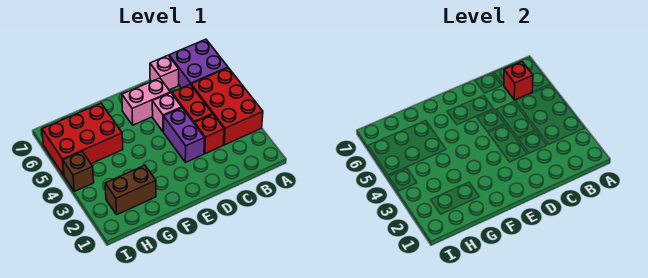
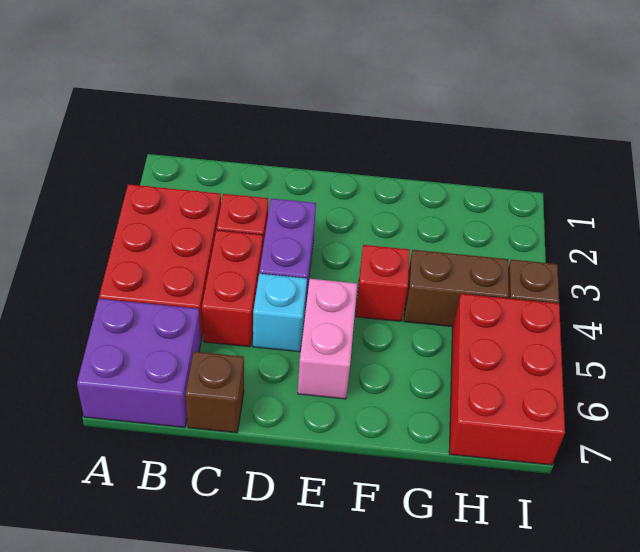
red 1x1 brick [504,62,533,100] -> red 1x1 brick moved to [356,245,410,321]
pink 1x1 brick [150,56,179,90] -> brown 1x1 brick [185,352,244,433]
pink 1x1 brick [152,93,182,132] -> cyan 1x1 brick [253,274,307,352]
pink 1x2 brick [122,78,170,125] -> pink 1x2 brick turned to [298,279,357,399]
brown 1x2 brick [105,165,156,215] -> brown 1x2 brick moved to [404,250,509,327]
red 2x3 brick [42,103,123,175] -> red 2x3 brick turned to [449,294,565,465]

